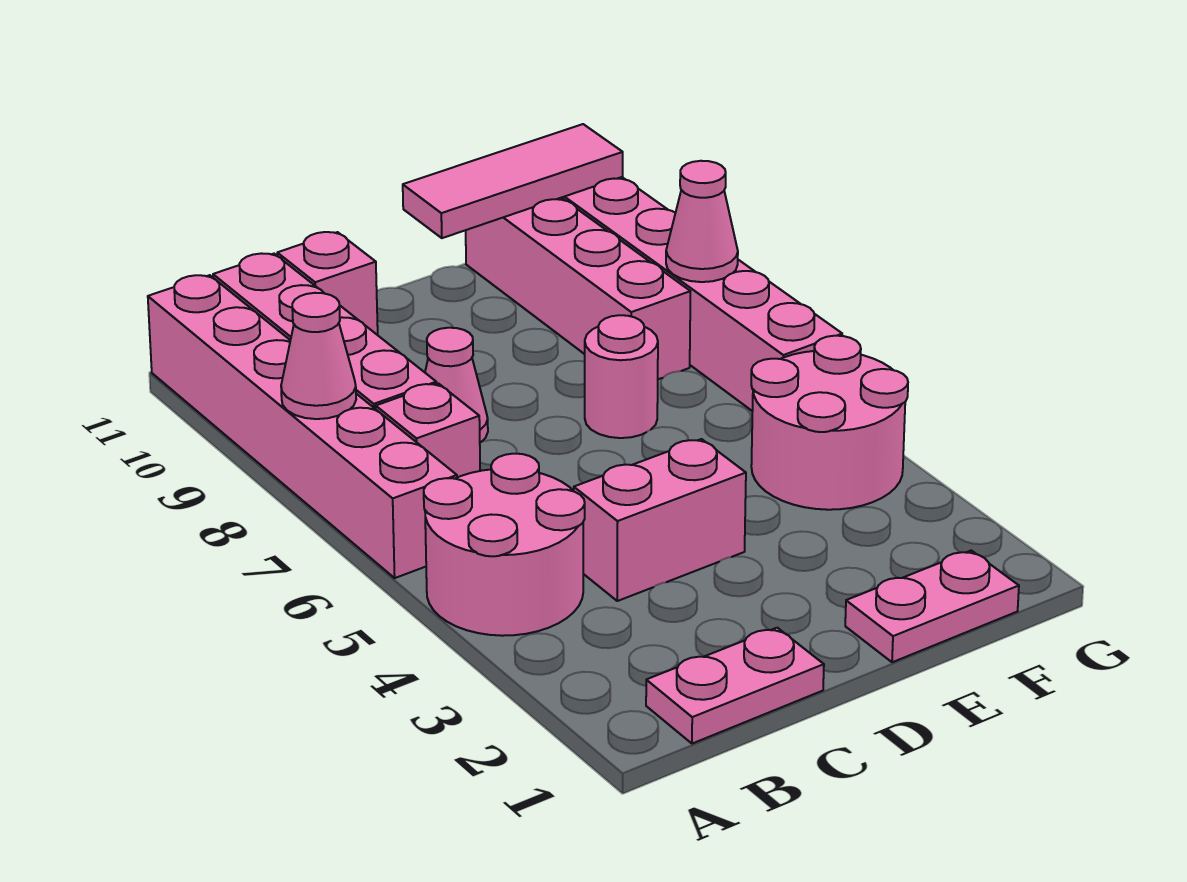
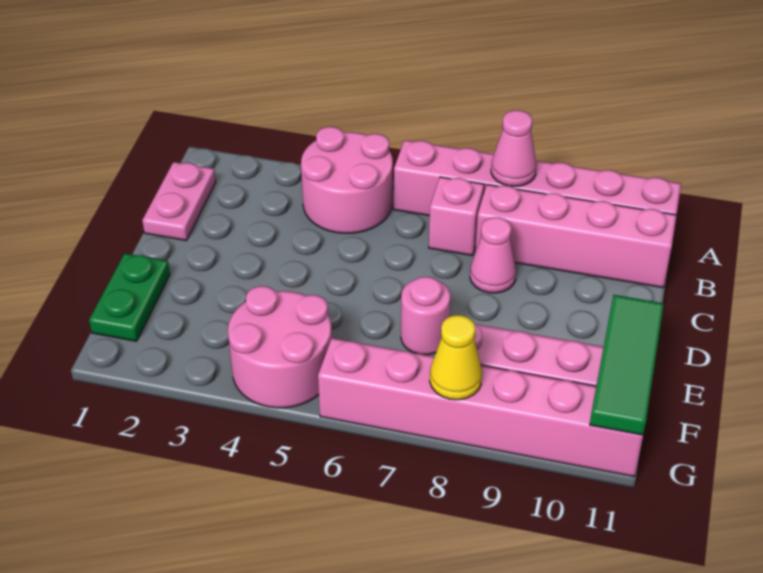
pink 1x2 brick [574,439,746,601] -> none
pink 1x1 brick [277,232,378,335] -> none
pink 1x2 plate [845,551,1019,662] -> green 1x2 plate [89,253,170,341]
pink 1x3 tile [403,124,623,238] -> green 1x3 tile [590,295,664,435]
pink 1x1 cone [666,161,738,282] -> yellow 1x1 cone [430,315,482,400]

